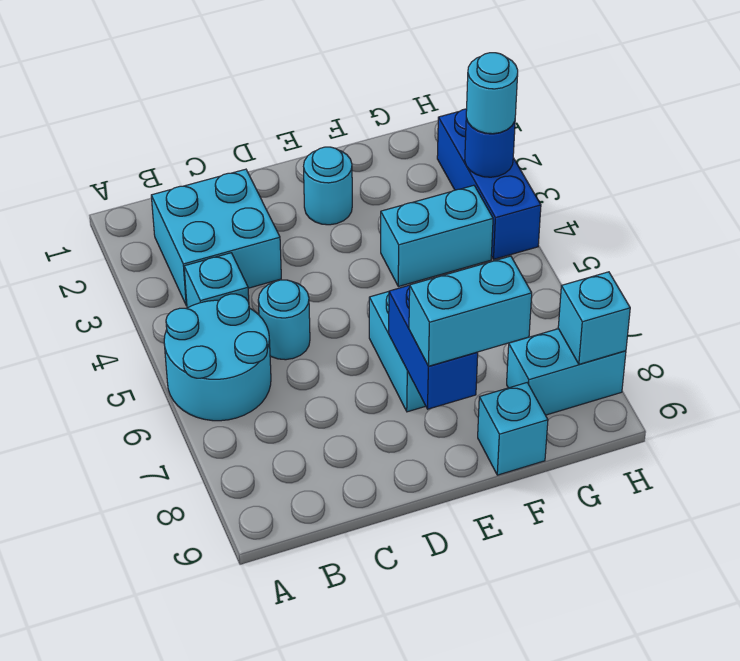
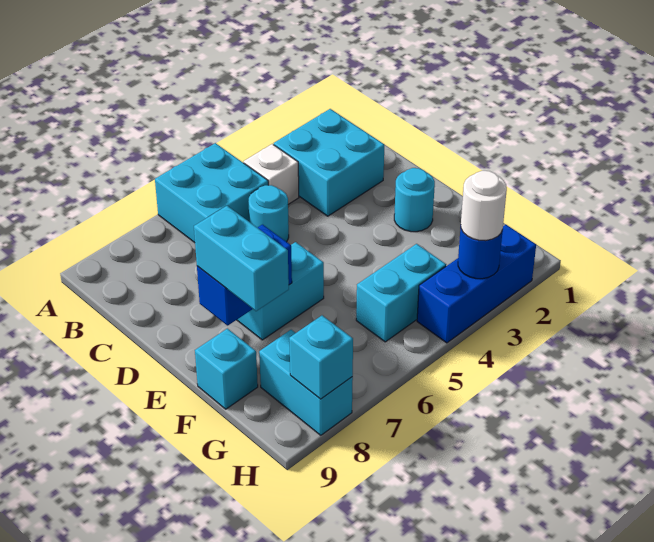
cyan 2x2 round brick [164,294,271,421] -> cyan 2x2 brick [155,143,268,243]
cyan 1x1 brick [184,253,249,308] -> white 1x1 brick [243,144,299,204]
cyan 1x2 brick [381,185,493,287] -> cyan 1x2 brick turned to [356,244,446,342]
cyan 1x1 round brick [466,53,518,134] -> white 1x1 round brick [461,171,507,241]

